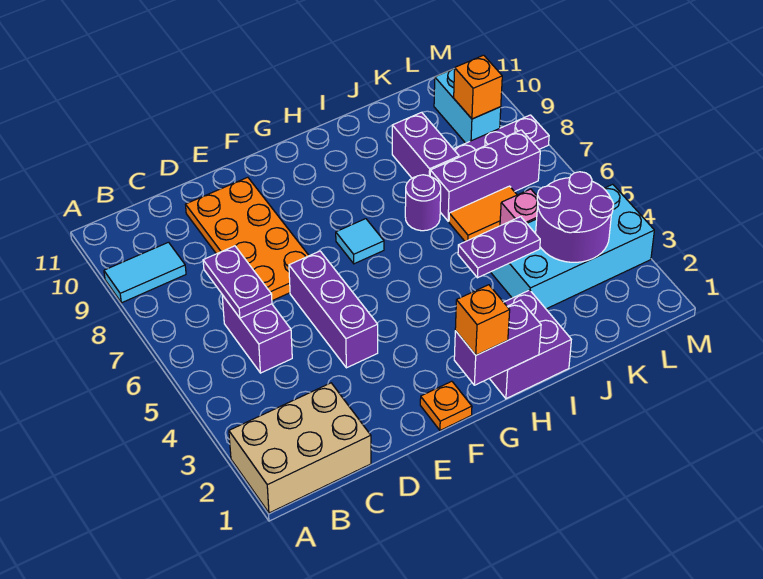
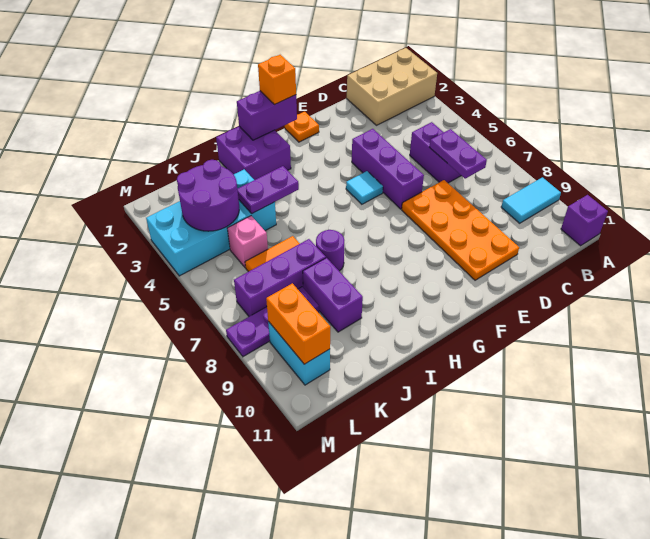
none -> purple 1x1 brick [561,195,608,246]
cyan 1x1 tile [336,219,384,264] -> cyan 1x1 tile moved to [346,171,383,204]
orange 1x1 brick [454,55,502,119] -> orange 1x2 brick [266,283,330,364]

